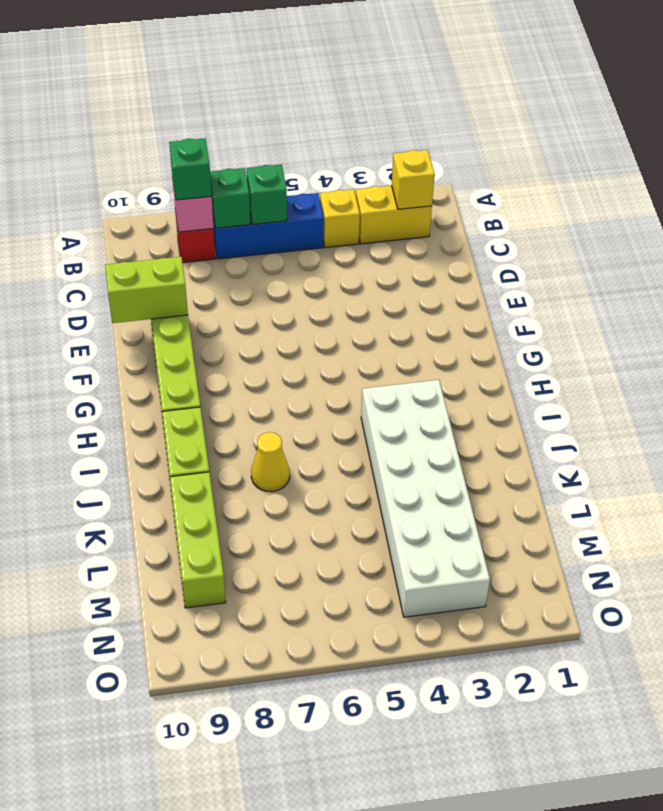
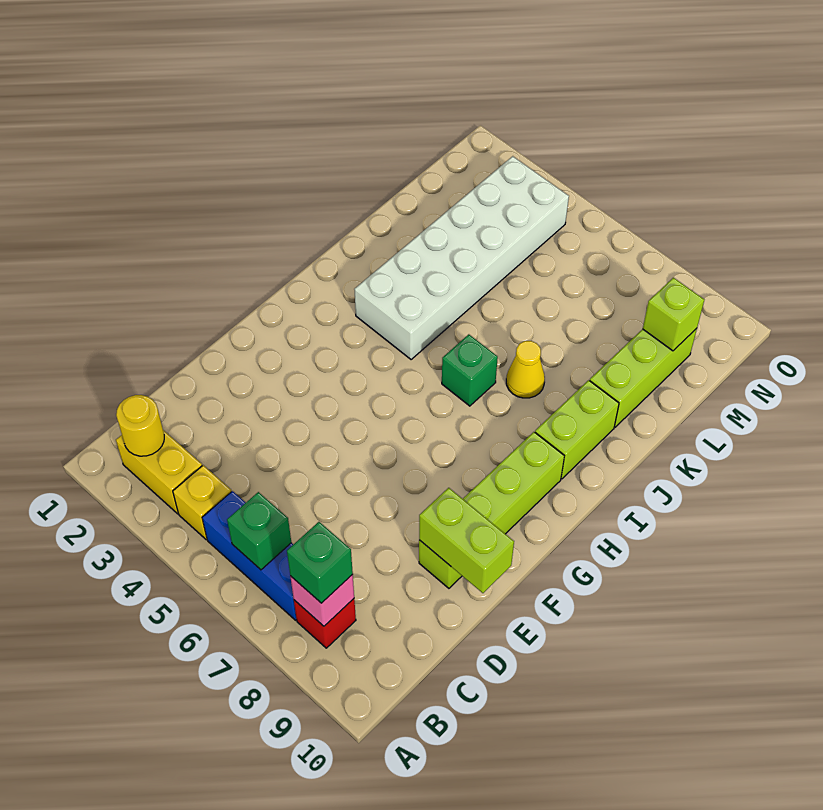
yellow 1x1 brick [392,150,435,209] -> yellow 1x1 round brick [116,395,164,456]
green 1x1 brick [210,168,250,228] -> green 1x1 brick moved to [442,334,498,406]
none -> lime 1x1 brick [643,278,704,351]

